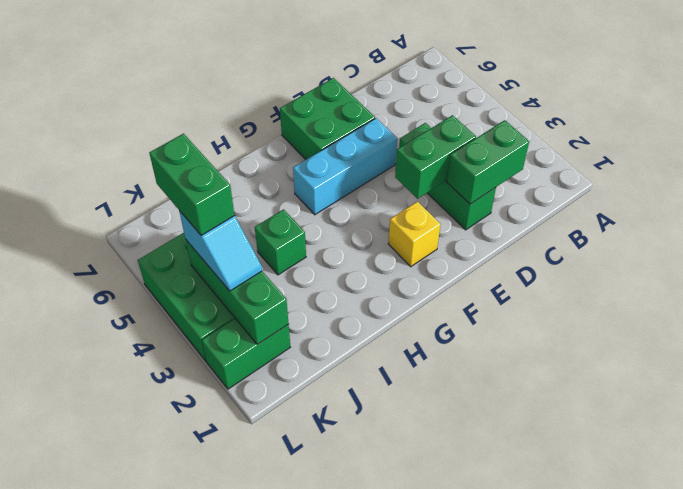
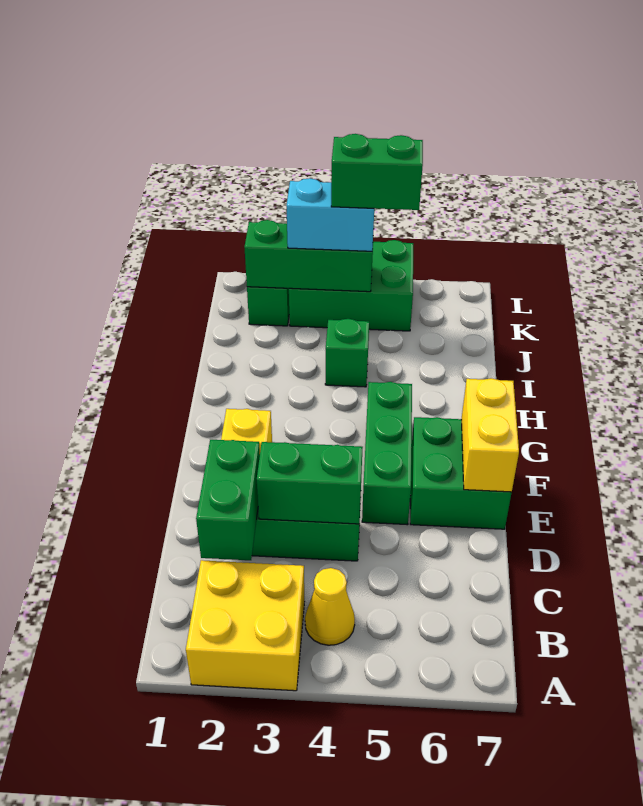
none -> yellow 2x2 brick [186,560,304,691]
none -> yellow 1x1 cone [305,568,355,645]
green 1x2 brick [395,115,476,199] -> green 1x2 brick turned to [257,442,363,524]
cyan 1x3 brick [293,118,397,215] -> green 1x3 brick [362,382,412,525]
none -> yellow 1x2 brick [461,378,519,492]
cyan 1x2 slope [179,211,262,291] -> cyan 1x2 brick [287,178,374,251]

